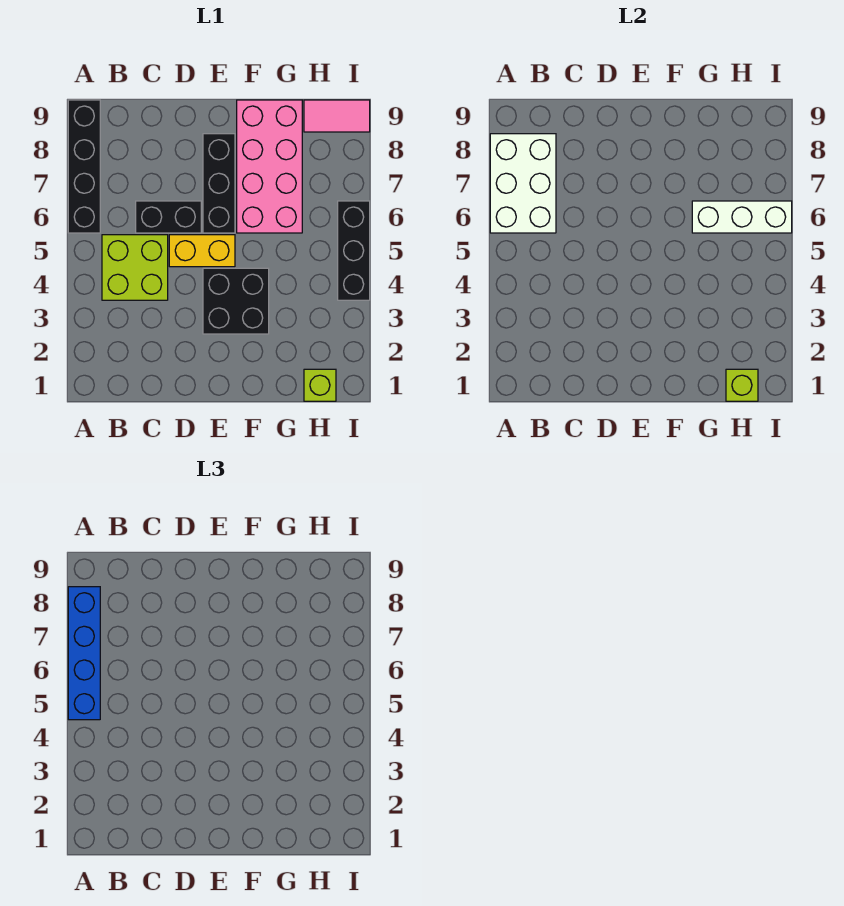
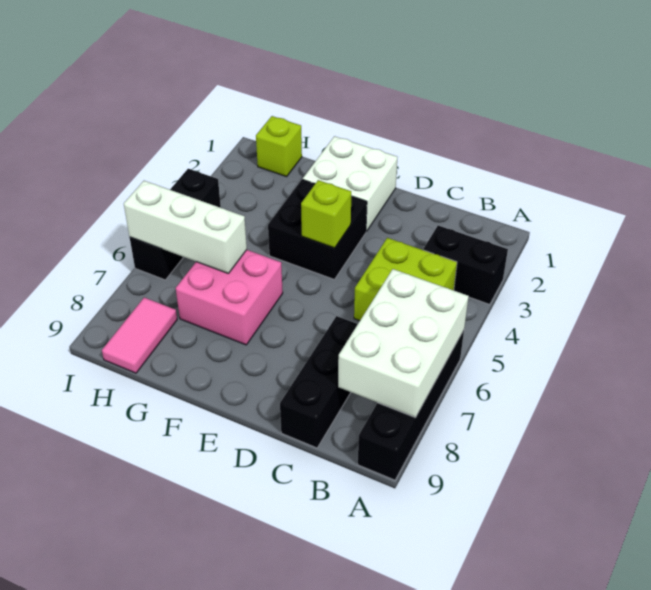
blue 1x4 brick [68,587,100,720] -> none
black 1x2 brick [136,201,201,233] -> black 1x2 brick moved to [423,226,508,304]
yellow 1x2 brick [169,235,235,267] -> none
none -> white 2x2 brick [303,136,397,232]
black 1x3 brick [203,134,235,233] -> black 1x3 brick moved to [280,316,358,448]
pink 2x4 brick [237,100,302,233] -> pink 2x2 brick [176,250,283,345]
lime 1x1 brick [726,369,758,401] -> lime 1x1 brick moved to [301,180,351,248]
pink 1x2 tile [304,100,370,132] -> pink 1x2 tile turned to [102,298,177,373]

